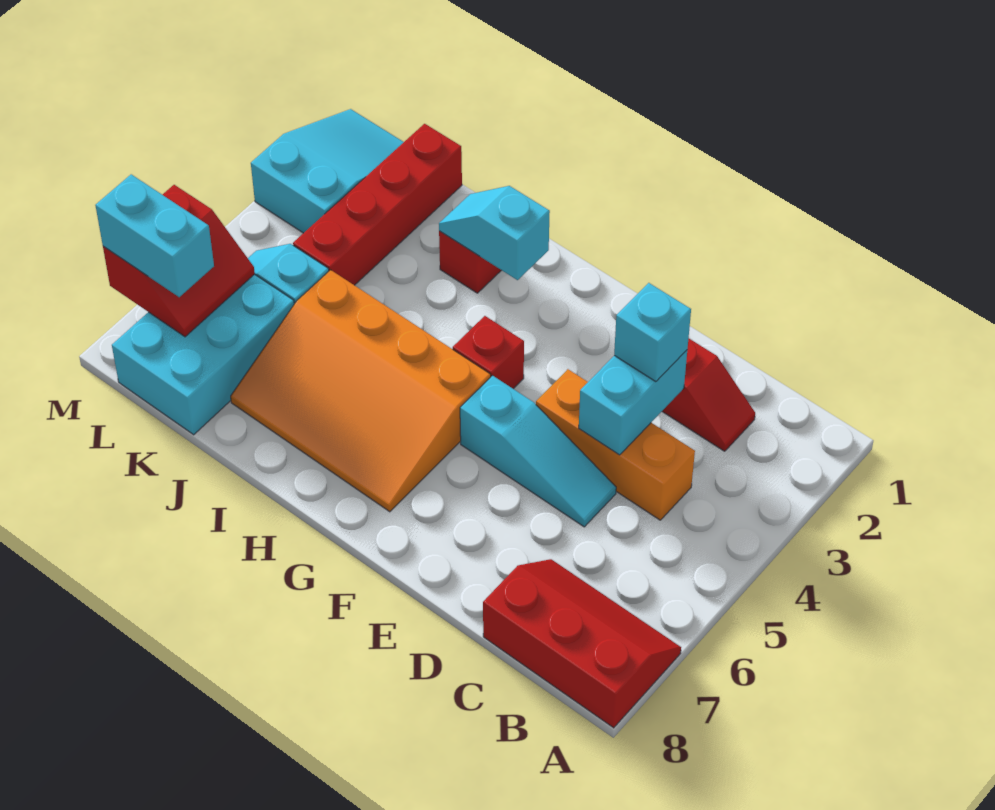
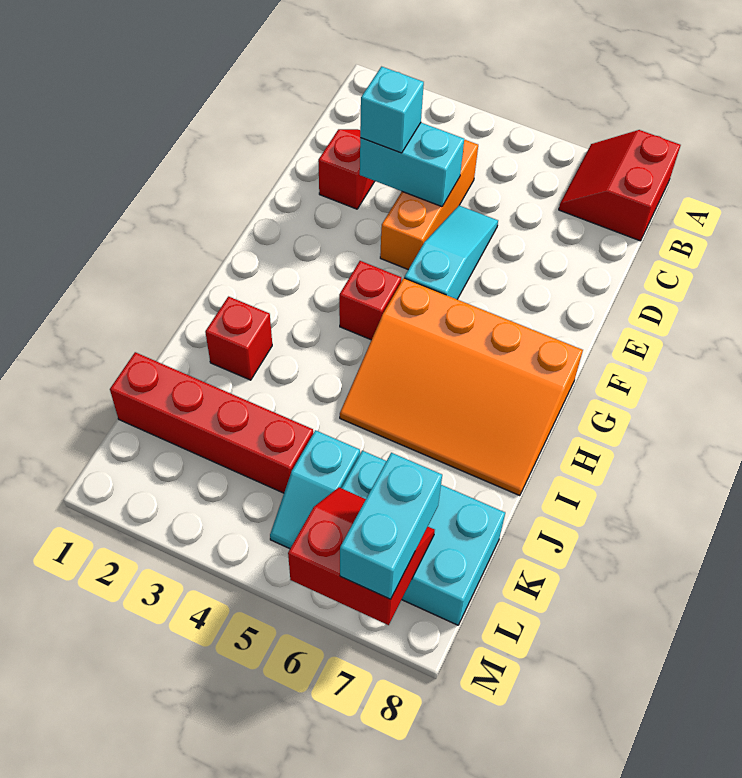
red 2x3 slope [483,559,681,728] -> red 2x2 slope [559,130,681,241]
orange 3x4 slope [231,270,491,512] -> orange 3x4 slope turned to [340,278,583,496]
cyan 1x2 slope [439,186,550,280] -> none
cyan 2x3 slope [251,109,404,233] -> none

